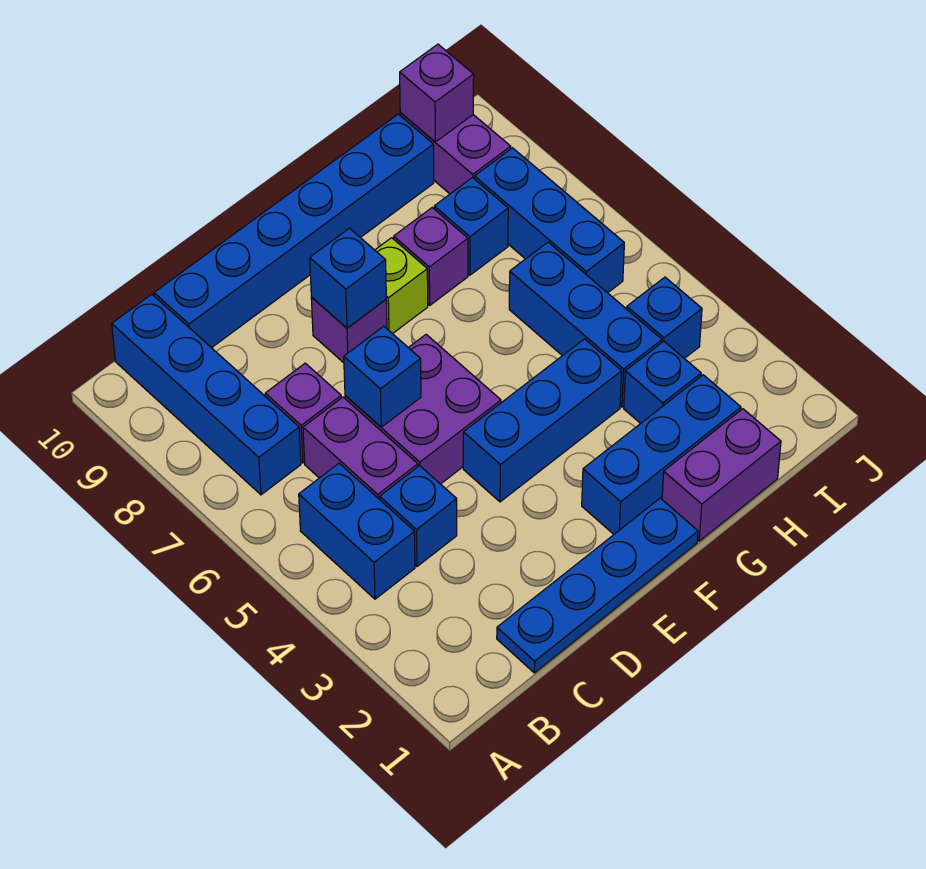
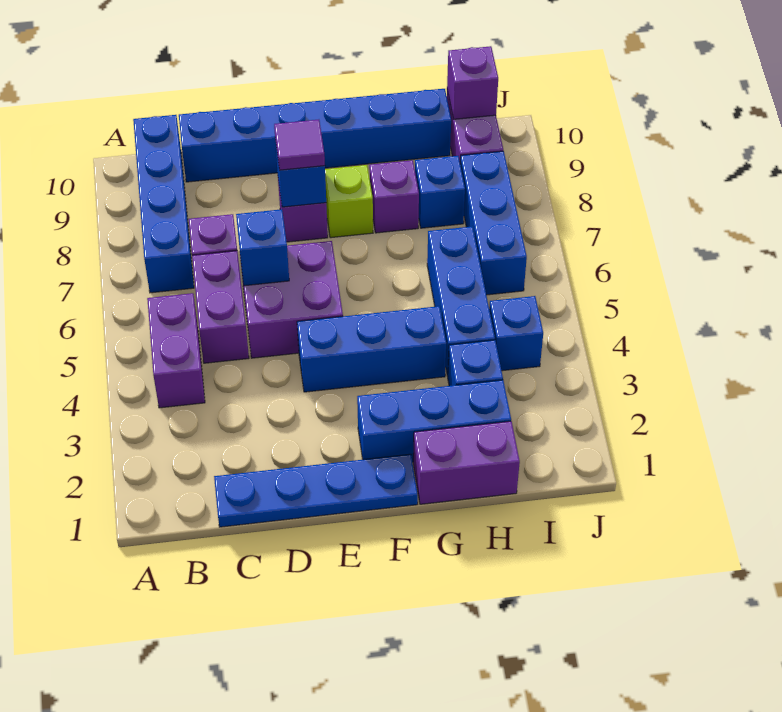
blue 1x2 brick [299,463,415,599] -> purple 1x2 brick [147,293,205,408]
blue 1x1 brick [380,466,457,566] -> none
none -> purple 1x1 tile [274,120,325,170]

